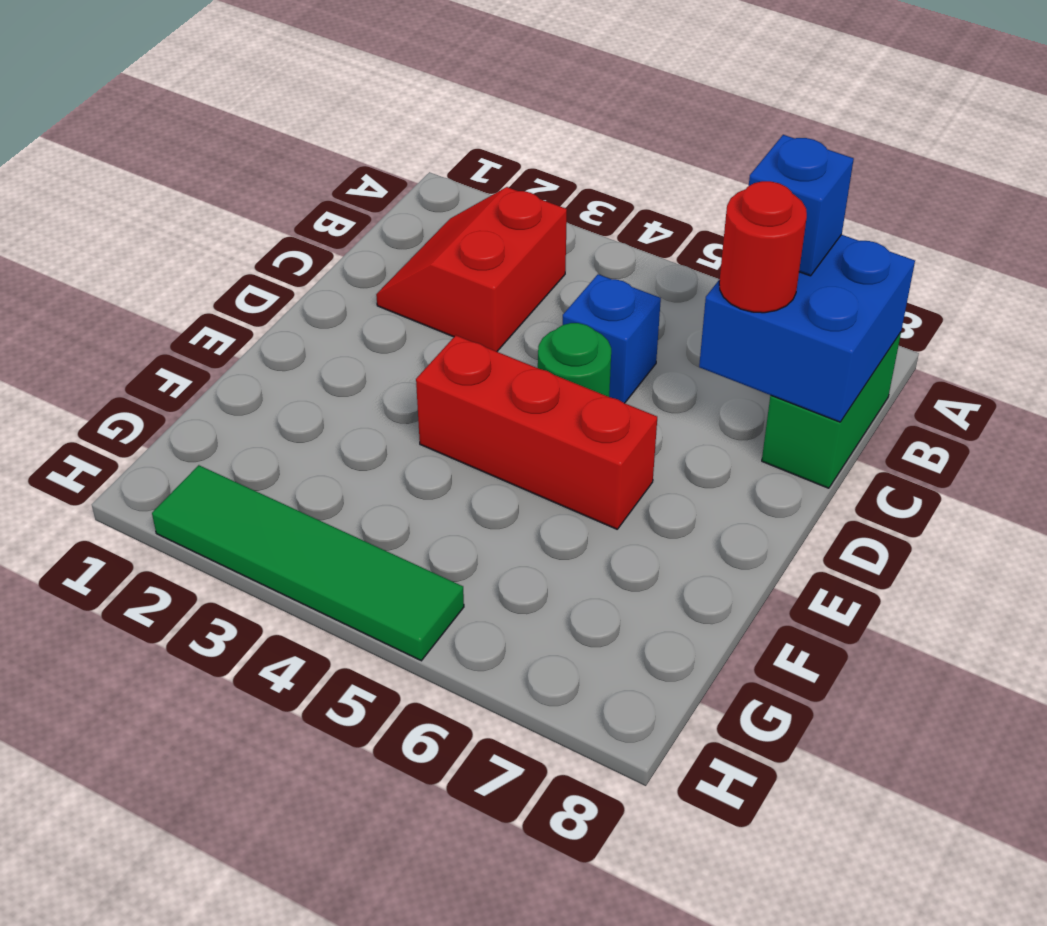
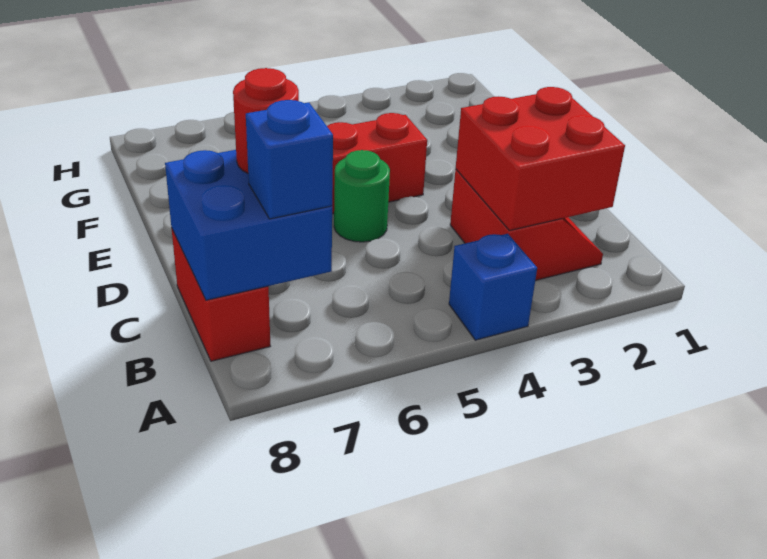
none -> red 2x2 brick [456,87,625,231]
green 1x2 brick [762,332,901,488] -> red 1x2 brick [172,230,270,361]
blue 1x1 brick [563,274,661,403] -> blue 1x1 brick moved to [449,234,537,340]
green 1x4 tile [152,465,464,661] -> none

